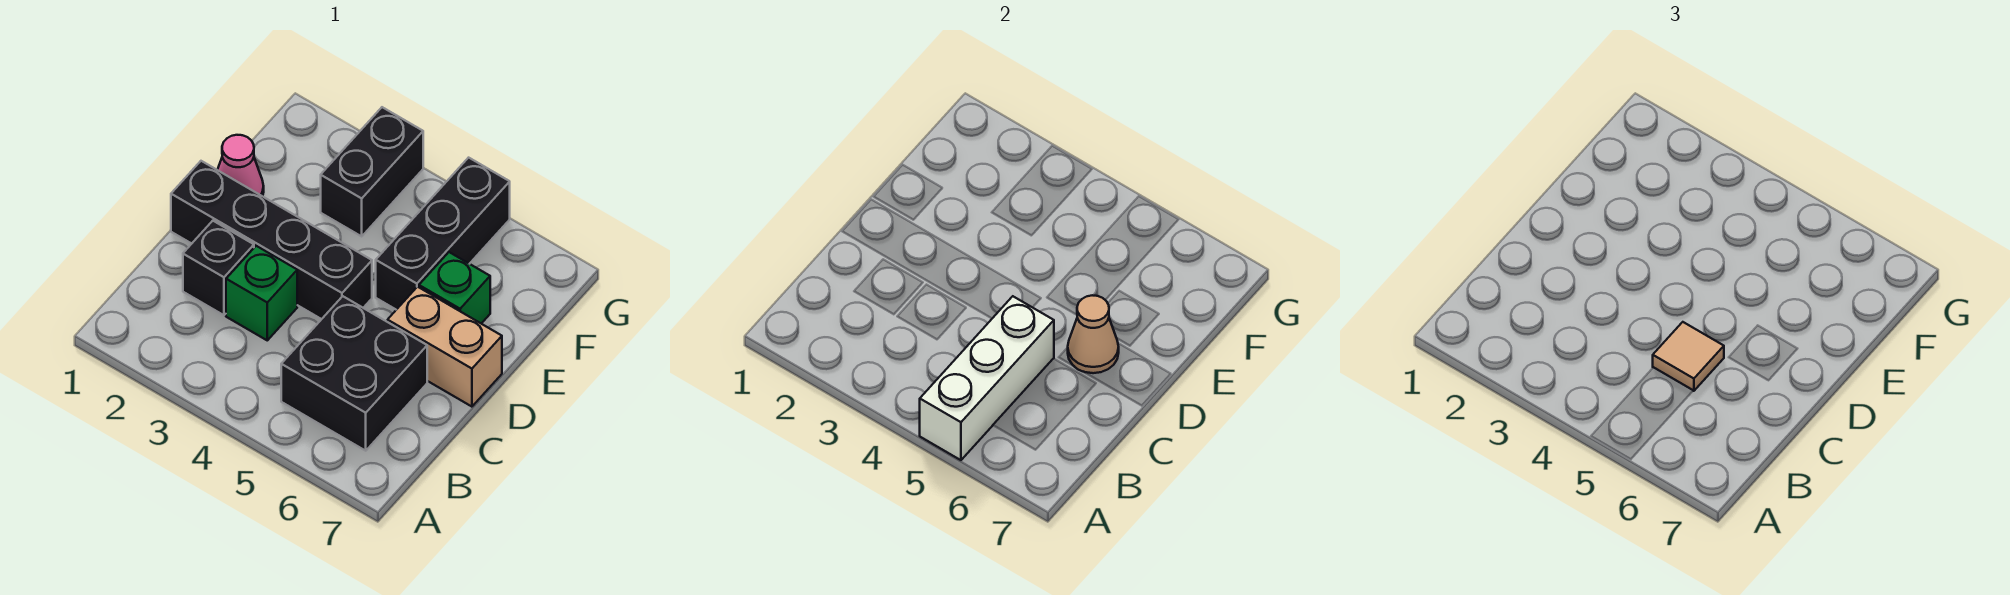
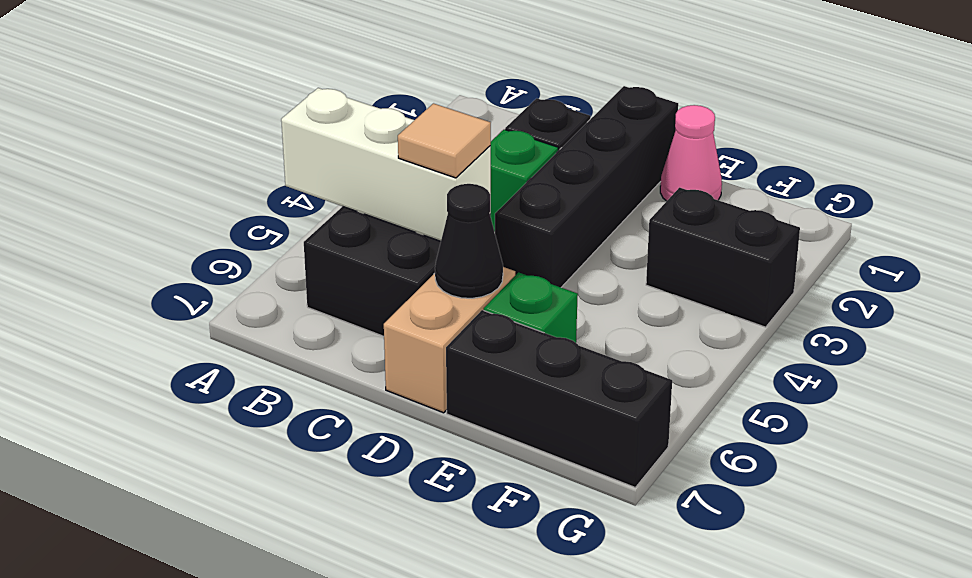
tan 1x1 cone [1068,295,1119,373] -> black 1x1 cone [435,184,503,298]
black 1x3 brick [376,158,510,310] -> black 1x3 brick moved to [446,310,672,487]

